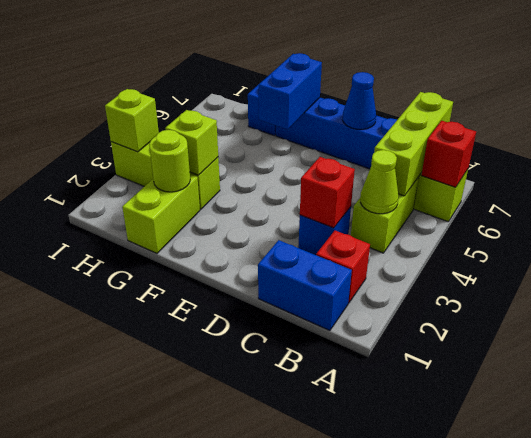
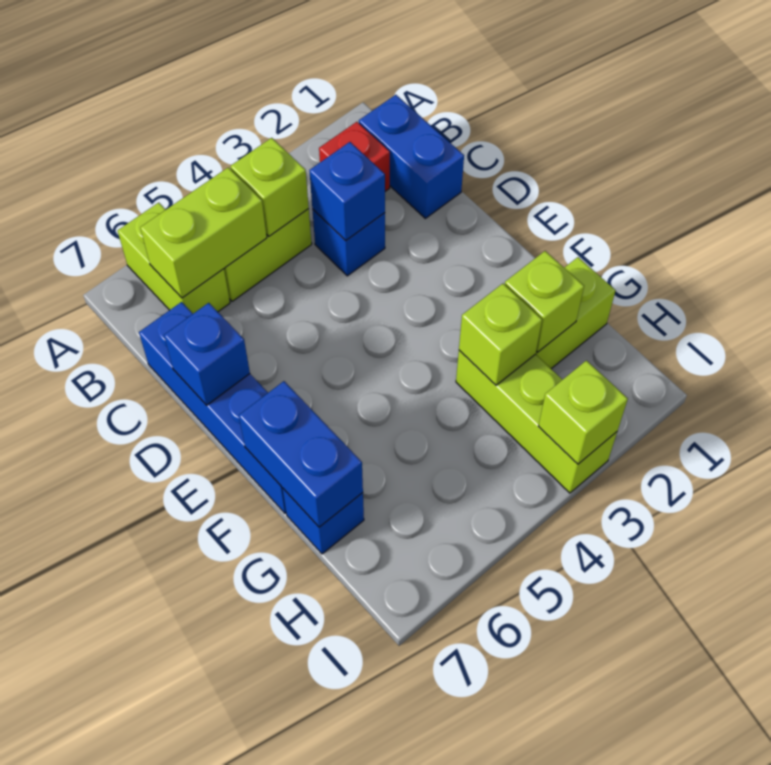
red 1x1 brick [421,121,476,187] -> none
lime 1x1 cone [360,150,399,214] -> lime 1x1 brick [230,138,309,236]
lime 1x3 brick [374,92,453,196] -> lime 1x2 brick [140,167,267,298]
red 1x1 brick [300,157,355,228] -> blue 1x1 brick [309,142,385,241]
blue 1x1 cone [343,72,376,129] -> blue 1x1 brick [164,303,250,405]
blue 1x2 brick [259,53,322,130] -> blue 1x2 brick turned to [239,381,363,527]
lime 1x1 round brick [149,130,190,192] -> lime 1x1 brick [505,251,584,352]

